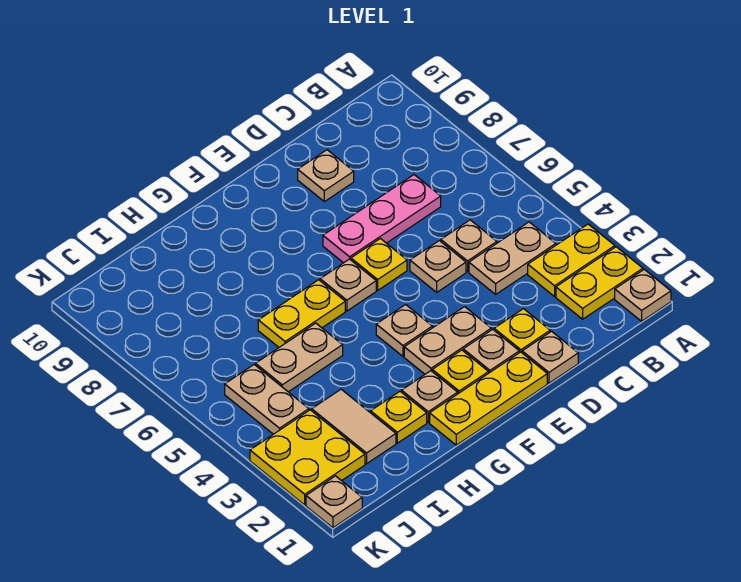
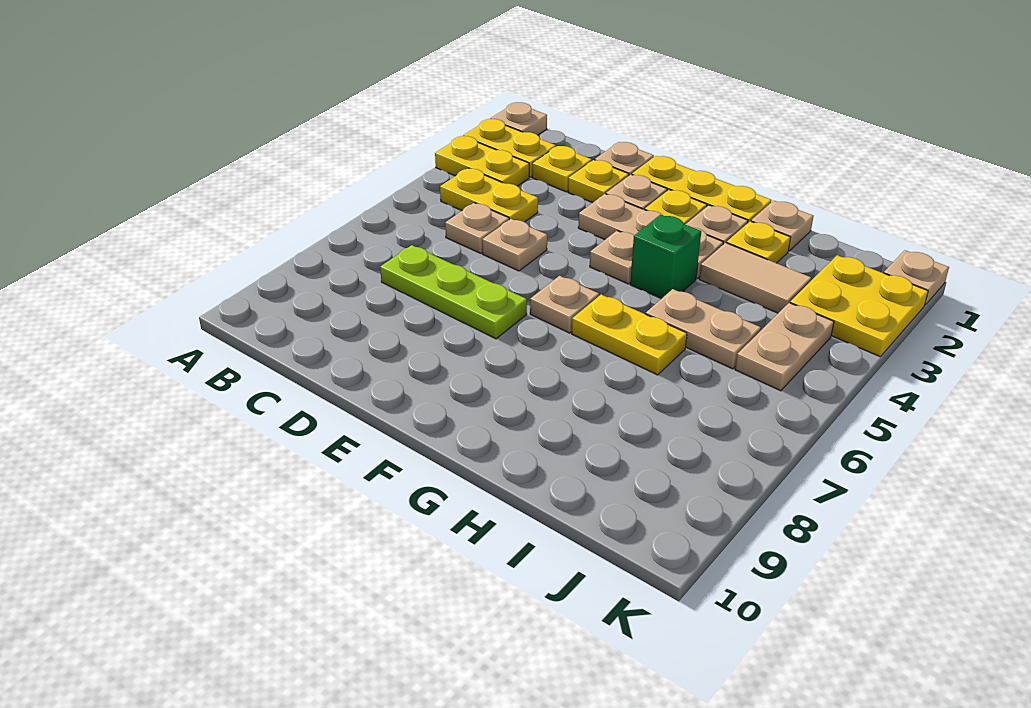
tan 1x2 plate [469,222,556,294] -> yellow 1x2 plate [440,168,538,222]
pink 1x3 plate [323,175,441,263] -> lime 1x3 plate [380,245,527,339]
tan 1x1 plate [298,150,354,202] -> tan 1x1 plate moved to [751,201,813,251]
tan 1x2 plate [404,307,491,374] -> tan 1x3 plate [578,194,723,279]
yellow 1x1 plate [351,239,407,290] -> yellow 1x1 plate moved to [532,146,592,192]
none -> green 1x1 brick [630,215,701,299]
tan 1x2 tile [312,389,396,464] -> tan 1x2 tile turned to [699,243,811,313]

